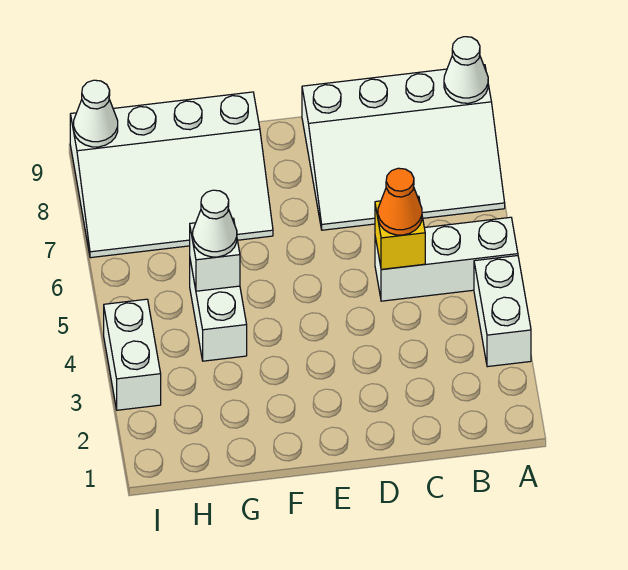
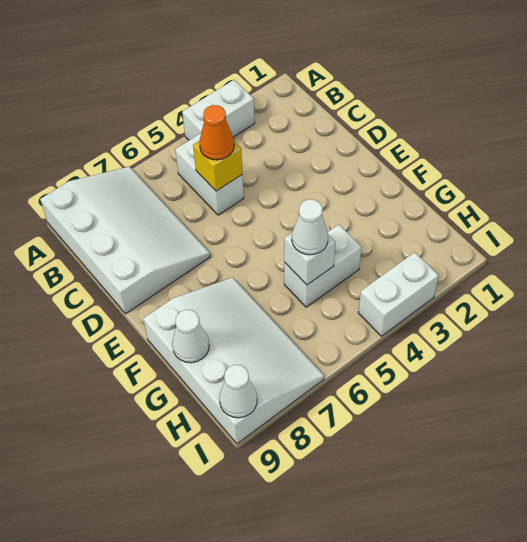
white 1x3 brick [375,217,518,301] -> white 1x2 brick [175,133,244,215]
white 1x1 cone [444,37,488,103] -> white 1x1 cone moved to [172,310,209,363]

